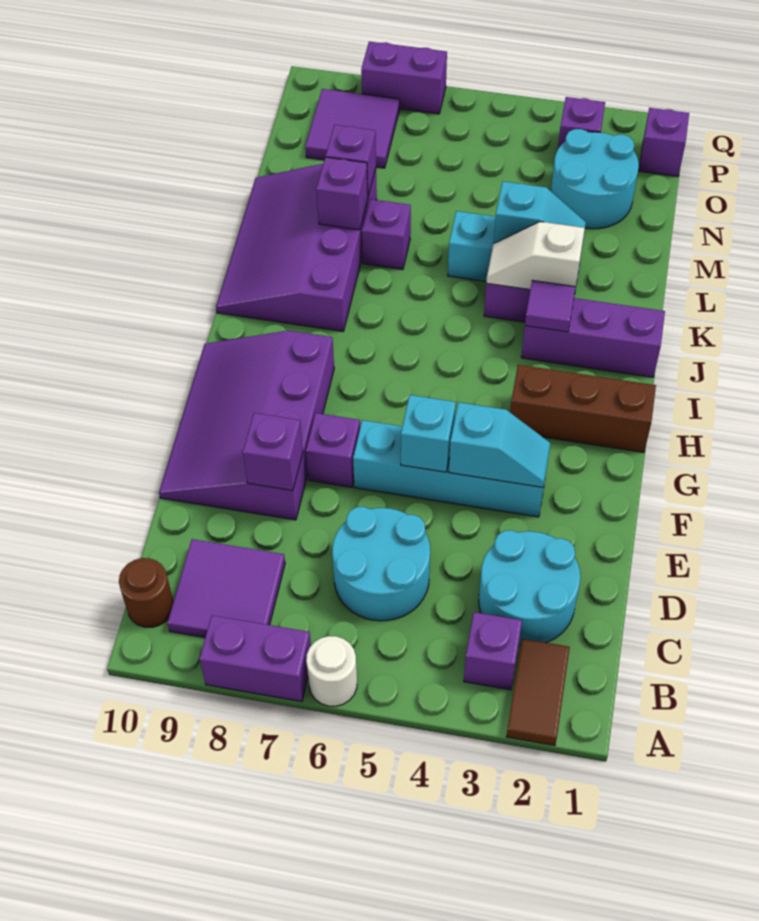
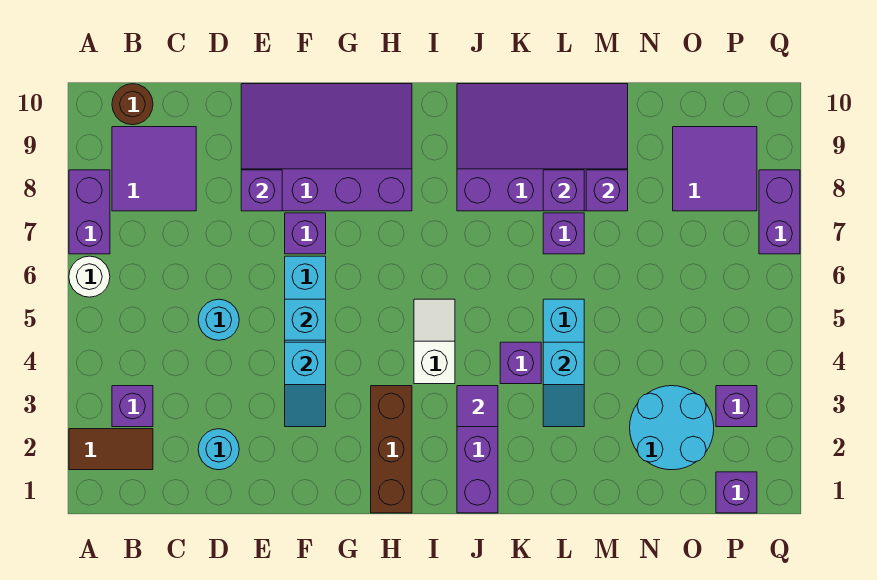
cyan 2x2 round brick [479,530,580,645] -> cyan 1x1 round brick [198,429,239,470]
cyan 2x2 round brick [332,507,430,621] -> cyan 1x1 round brick [198,299,239,340]
white 1x2 slope [486,222,585,290] -> white 1x2 slope moved to [414,299,455,384]

